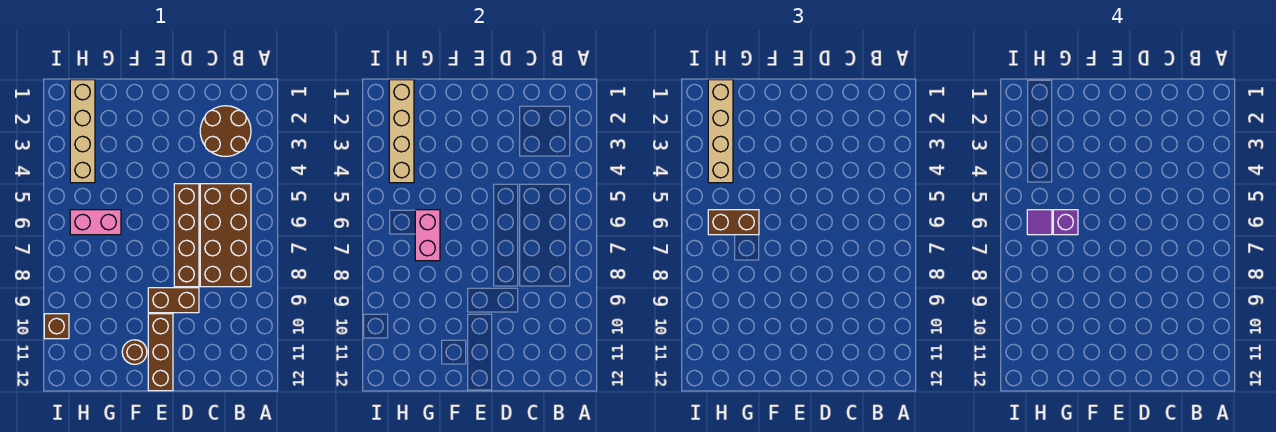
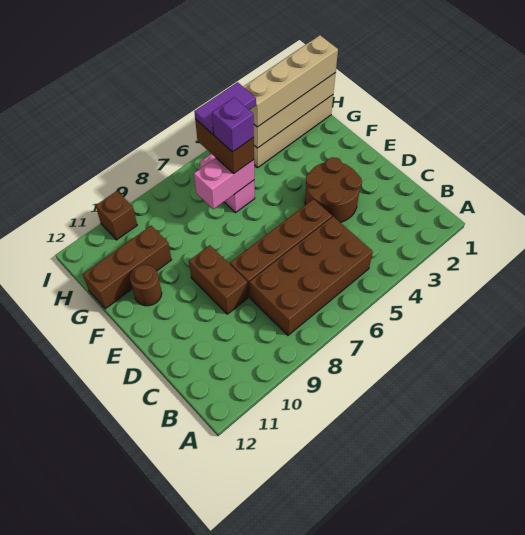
brown 2x2 round brick [200,106,251,157] -> brown 2x2 round brick moved to [305,157,362,222]
brown 1x3 brick [148,314,173,391] -> brown 1x3 brick moved to [83,226,171,309]
purple 1x1 tile [1027,210,1052,235] -> purple 1x2 tile [194,82,256,134]

